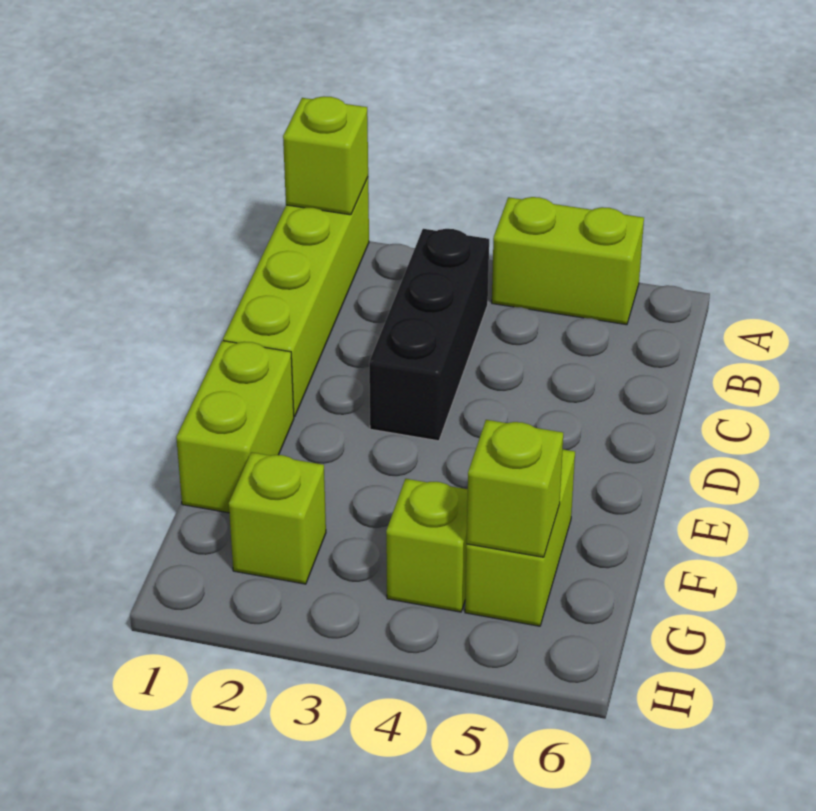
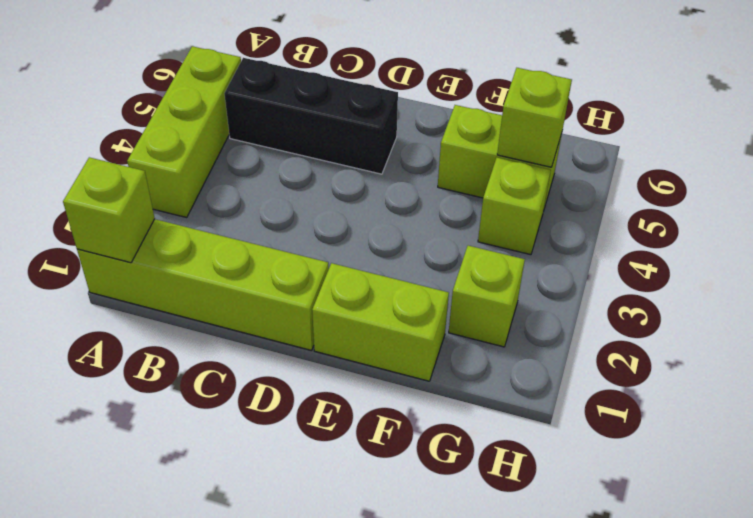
lime 1x2 brick [492,197,644,325] -> lime 1x3 brick [127,46,241,217]
black 1x3 brick [369,229,489,441] -> black 1x3 brick moved to [224,58,398,174]

